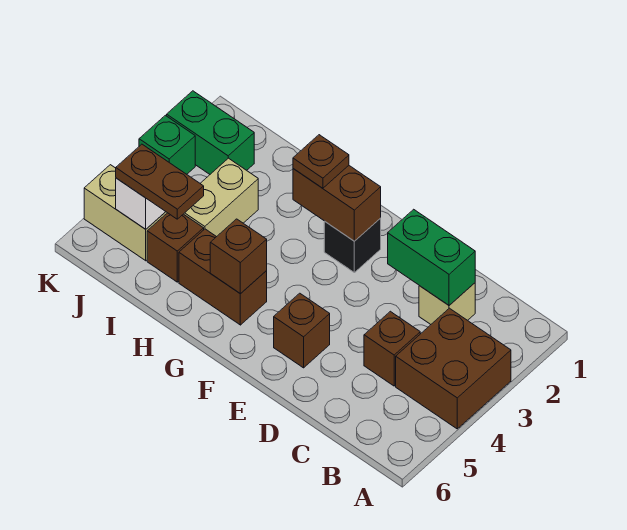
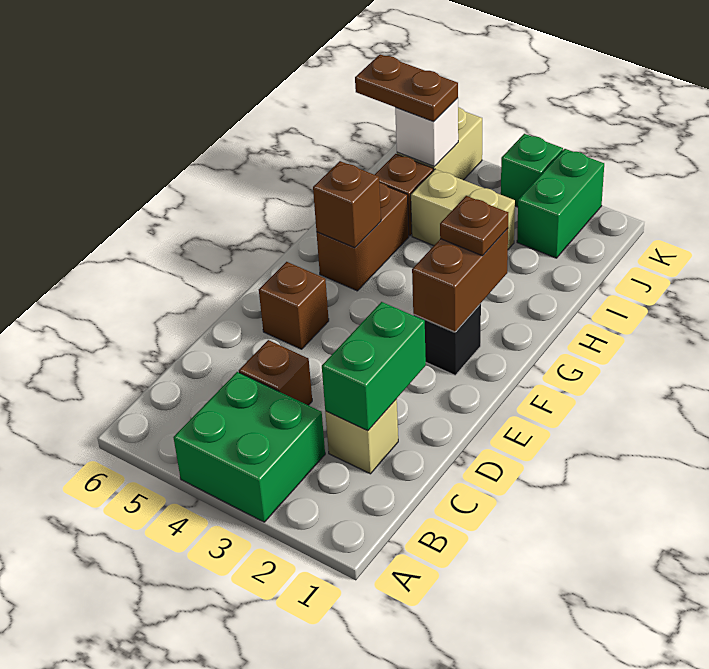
brown 2x2 brick [396,308,511,429] -> green 2x2 brick [173,372,325,522]
brown 1x2 plate [116,144,204,219] -> brown 1x2 plate turned to [355,54,458,121]

